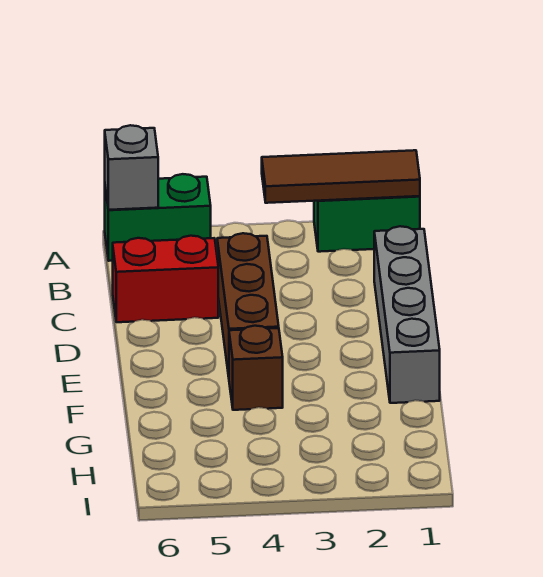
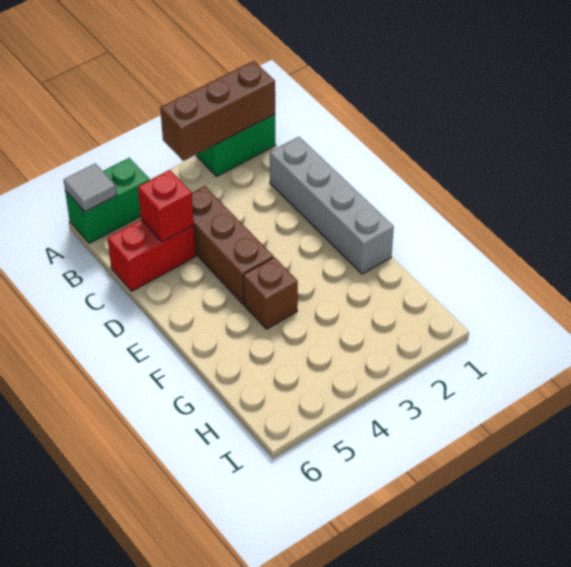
brown 1x3 tile [262,150,420,203] -> brown 1x3 brick [160,61,275,161]
grey 1x1 brick [105,125,158,210] -> grey 1x1 tile [64,164,117,212]
none -> red 1x1 brick [138,170,194,242]

